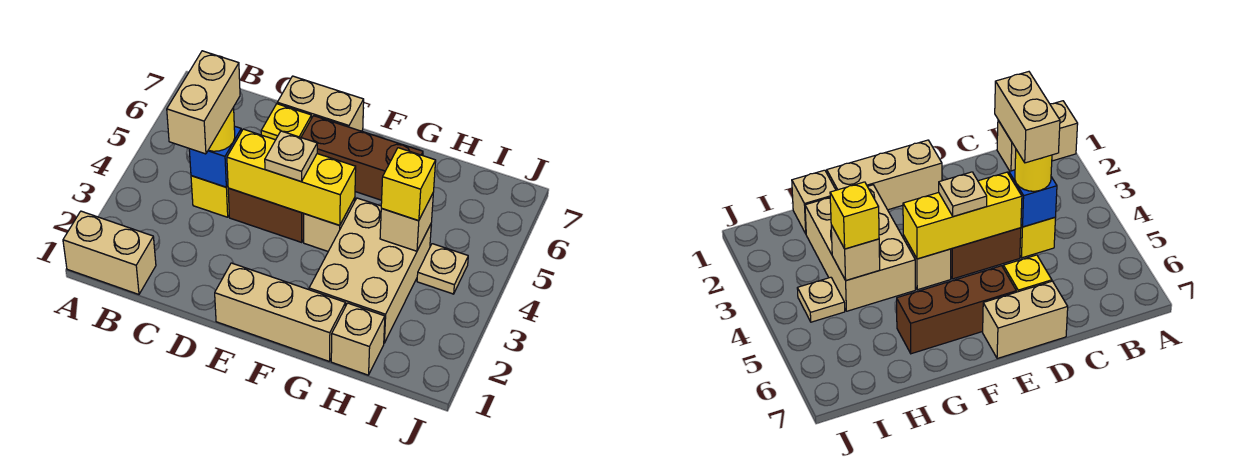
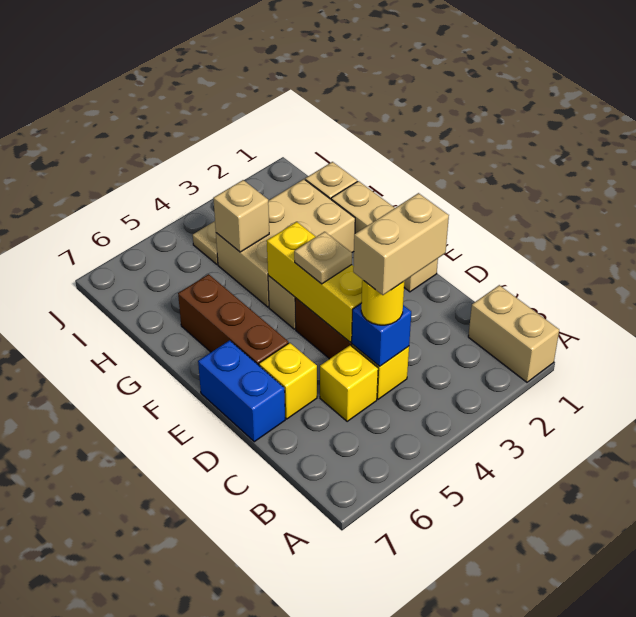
tan 1x2 brick [277,76,364,131] -> blue 1x2 brick [198,340,285,442]
yellow 1x1 brick [381,148,436,221] -> yellow 1x1 brick moved to [320,345,378,421]

